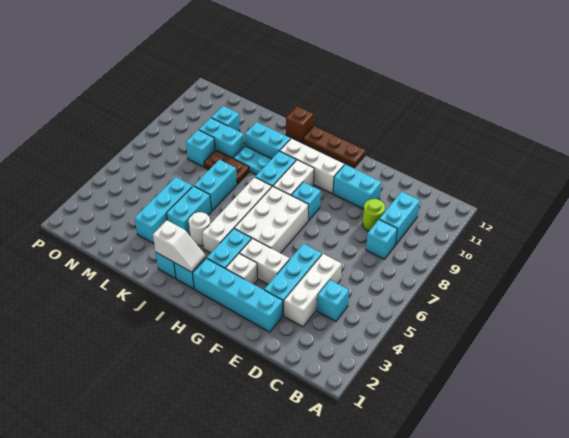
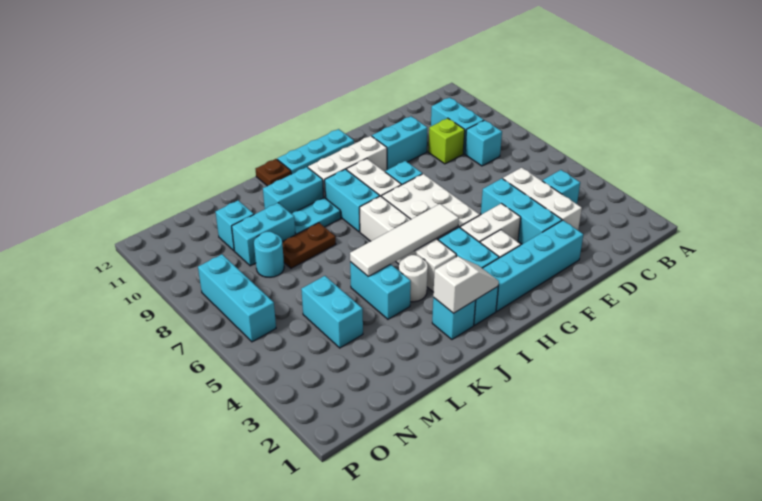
lime 1x1 round brick [363,199,385,231] -> lime 1x1 brick [428,118,465,164]
brown 1x3 plate [303,126,366,167] -> cyan 1x3 plate [277,129,354,174]
none -> white 1x4 tile [350,204,459,277]
brown 1x1 brick [286,106,313,142] -> brown 1x1 plate [256,159,291,186]
cyan 1x2 brick [194,160,237,211] -> cyan 1x2 brick moved to [301,276,363,348]
cyan 1x3 brick [135,177,192,244] -> cyan 1x3 brick moved to [198,254,276,342]
cyan 1x1 brick [186,130,215,167] -> cyan 1x1 round brick [254,232,284,277]

